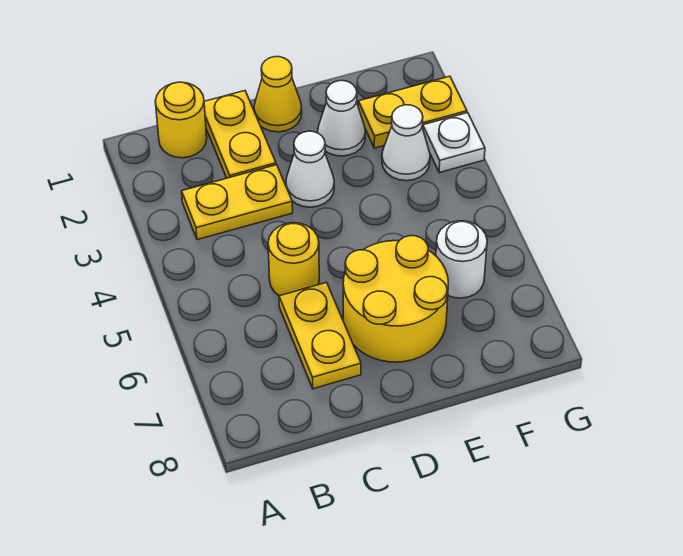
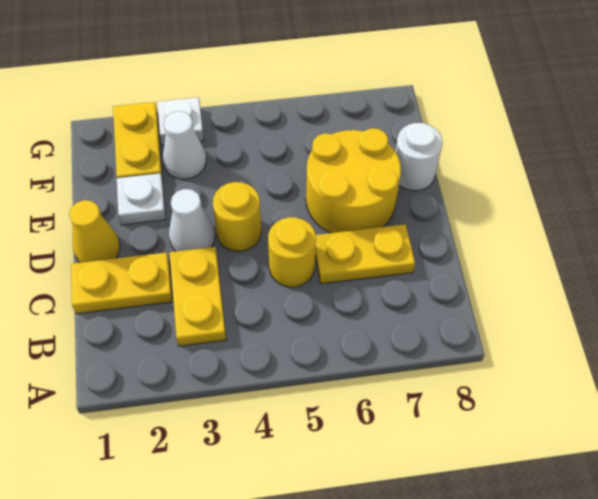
yellow 1x1 round brick [155,82,207,158] -> yellow 1x1 round brick moved to [213,182,261,251]
white 1x1 cone [318,81,365,156] -> white 1x1 plate [117,173,166,225]
white 1x1 round brick [436,221,487,298] -> white 1x1 round brick moved to [395,123,443,191]

